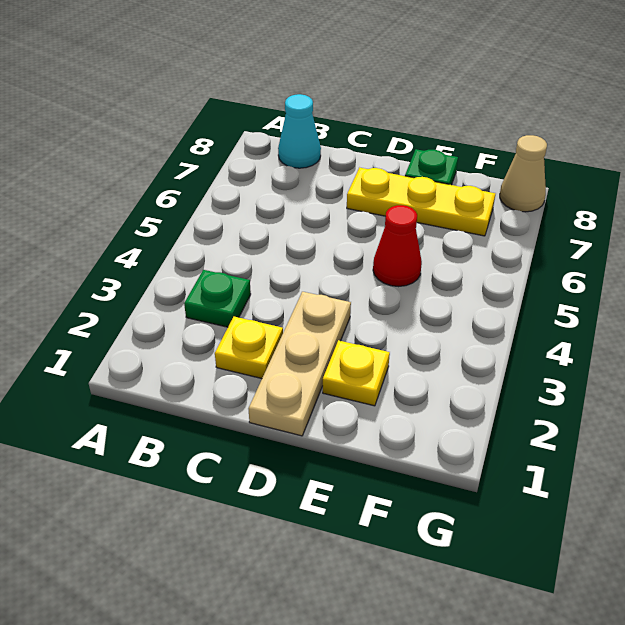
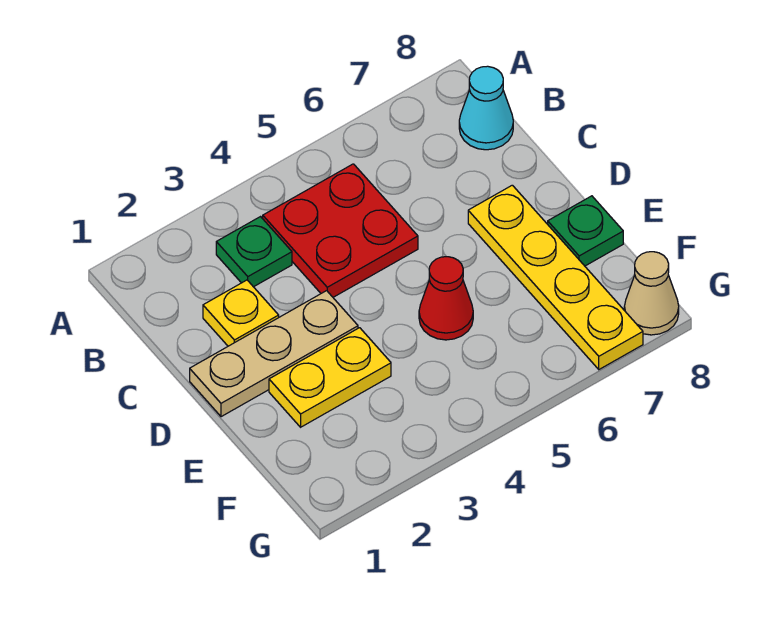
none -> red 2x2 plate [263,164,418,297]
yellow 1x3 plate [347,168,495,236] -> yellow 1x4 plate [468,185,643,369]
yellow 1x1 plate [323,340,390,406] -> yellow 1x2 plate [269,328,391,427]

